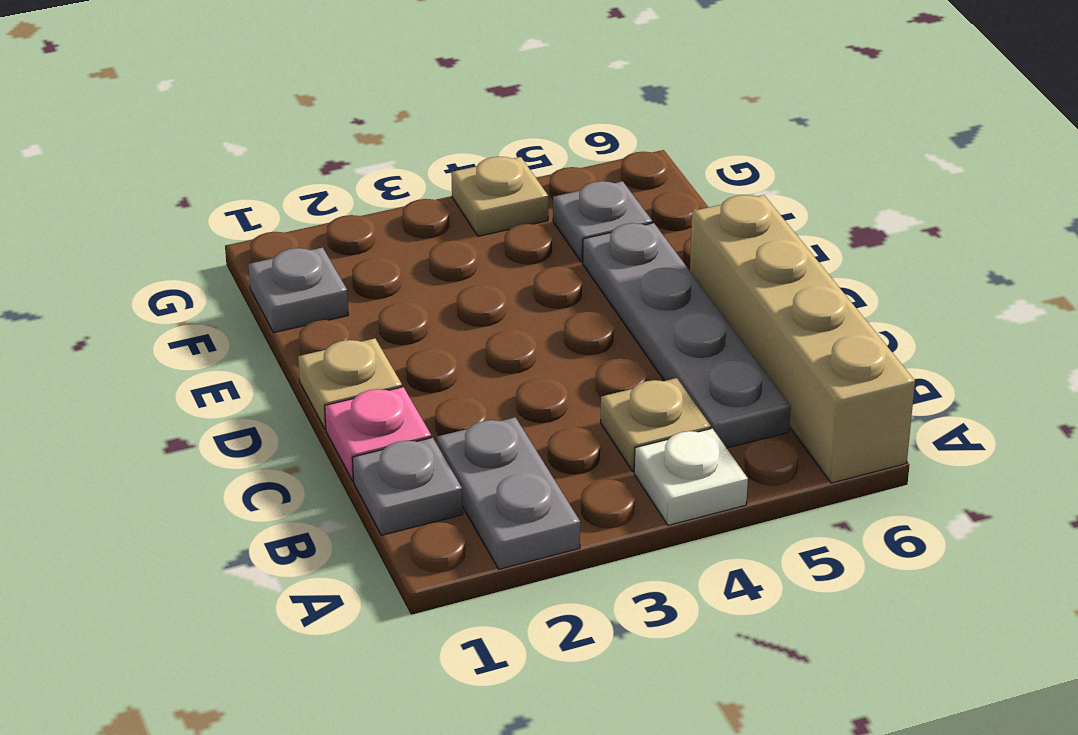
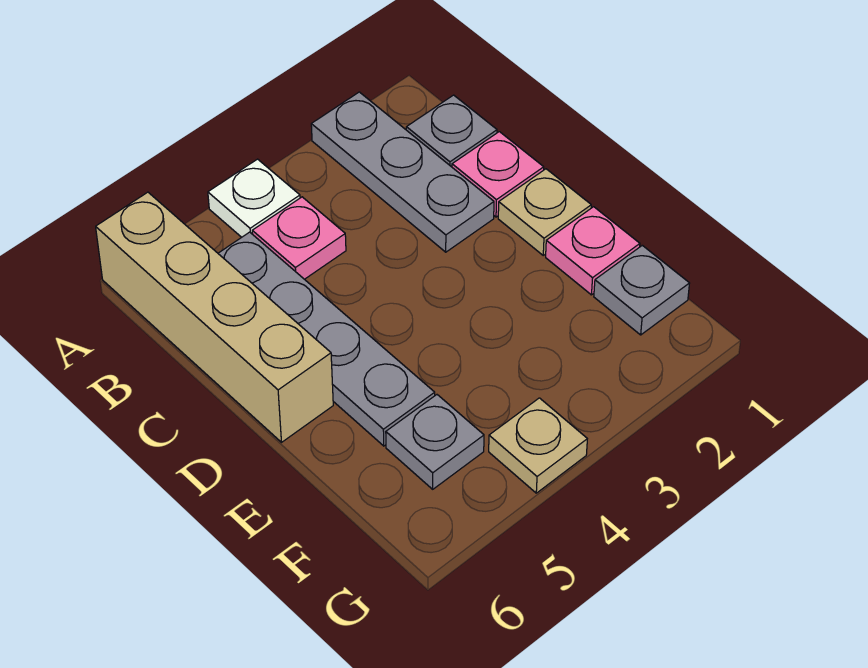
grey 1x2 plate [437,417,580,569] -> grey 1x3 plate [311,92,494,252]
tan 1x1 plate [600,378,711,472] -> pink 1x1 plate [252,197,346,279]
none -> pink 1x1 plate [546,207,640,295]

